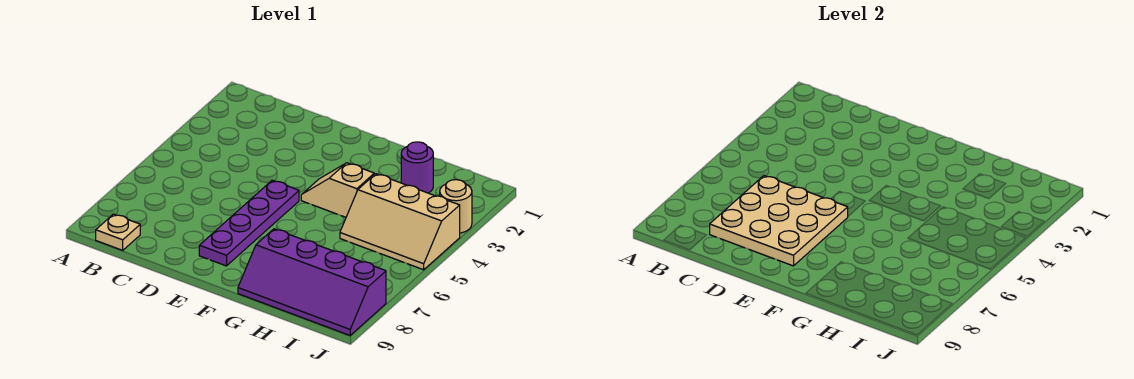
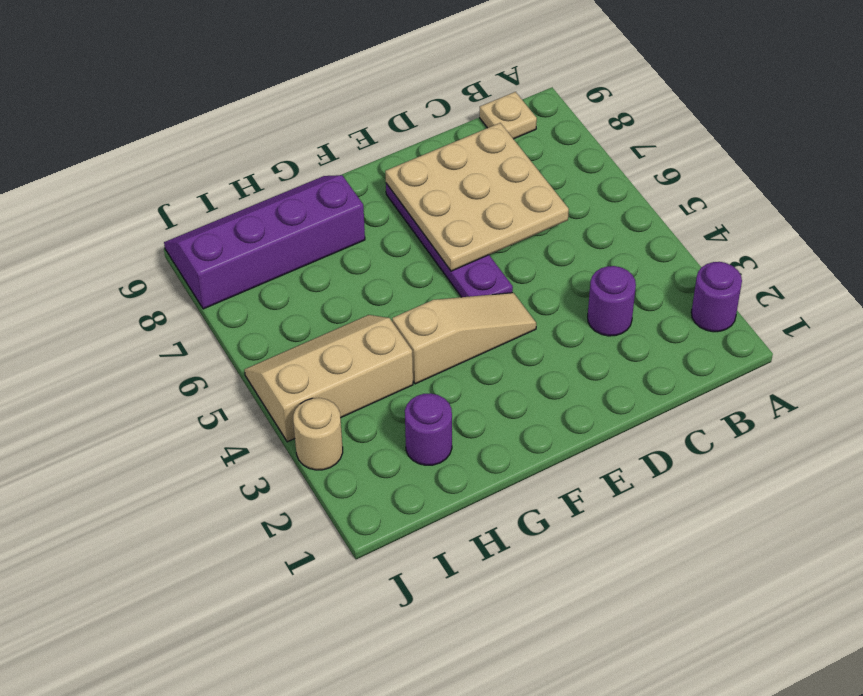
none -> purple 1x1 round brick [691,262,742,332]
none -> purple 1x1 round brick [588,266,636,336]
tan 1x2 slope [301,163,374,217] -> tan 1x3 slope [392,293,536,384]

